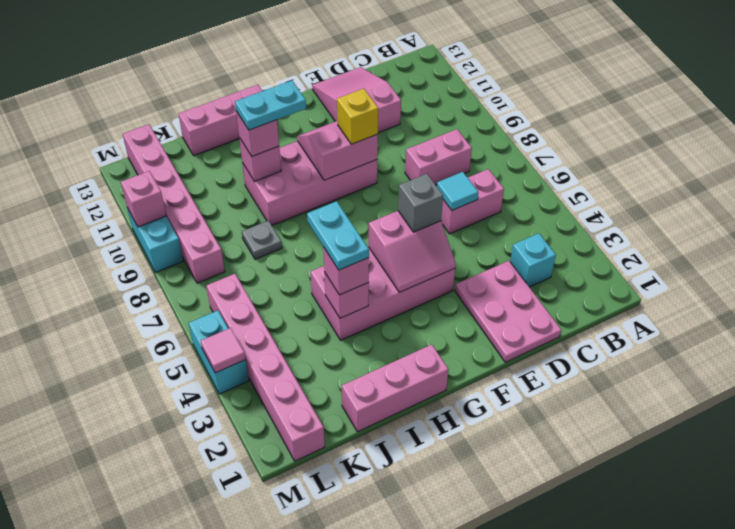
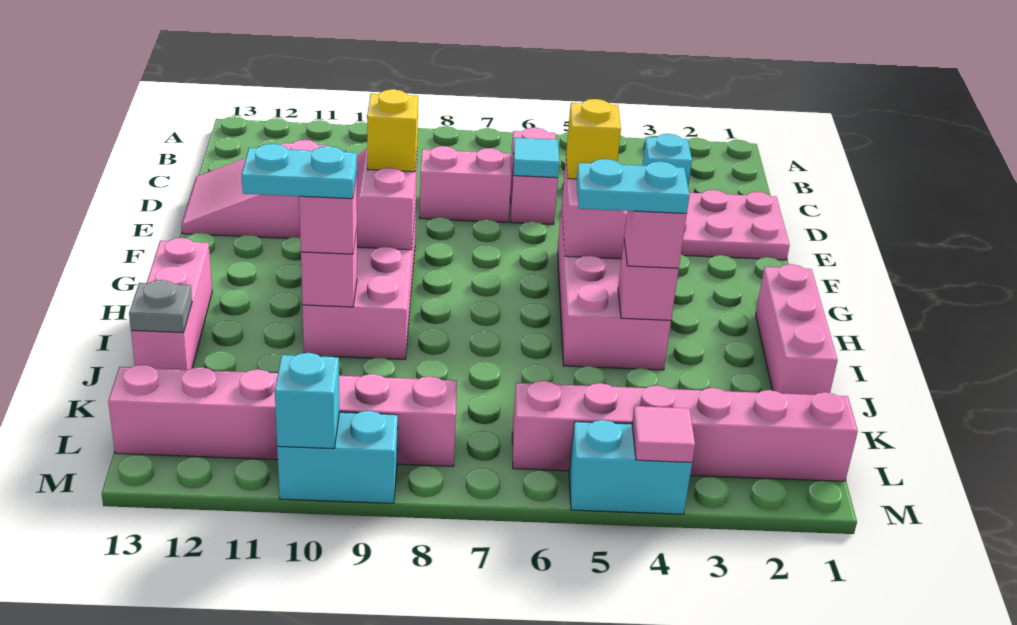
pink 1x2 brick [405,129,472,185] -> pink 1x2 brick turned to [419,146,511,222]
grey 1x1 brick [398,174,443,232] -> yellow 1x1 brick [566,99,621,179]
cyan 1x2 plate [235,81,306,130] -> cyan 1x2 plate turned to [242,144,357,199]
grey 1x1 plate [242,221,282,259] -> grey 1x1 plate moved to [129,280,192,333]
pink 1x1 brick [121,171,166,227] -> cyan 1x1 brick [275,353,339,449]

